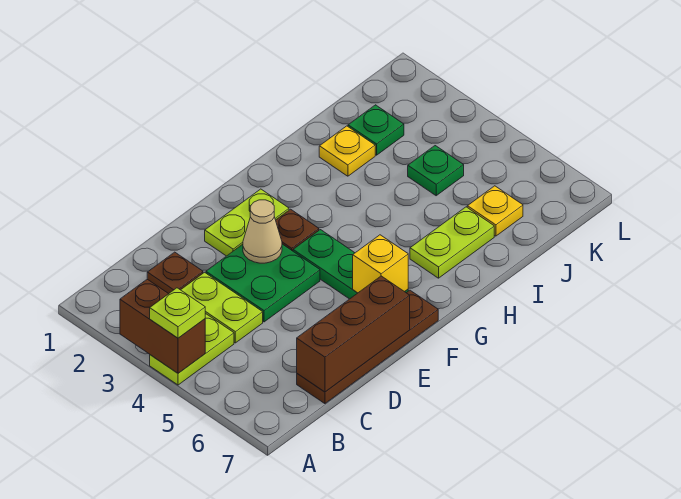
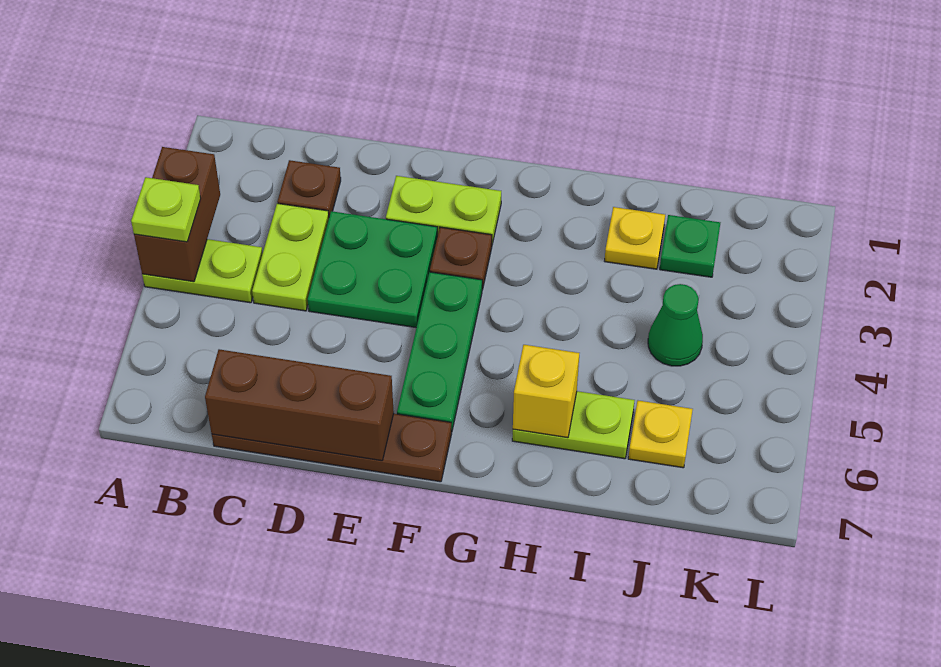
tan 1x1 cone [243,200,282,263] -> none
yellow 1x1 brick [353,235,408,293] -> yellow 1x1 brick moved to [513,345,579,438]
green 1x1 plate [408,146,464,196] -> green 1x1 cone [648,284,703,366]

